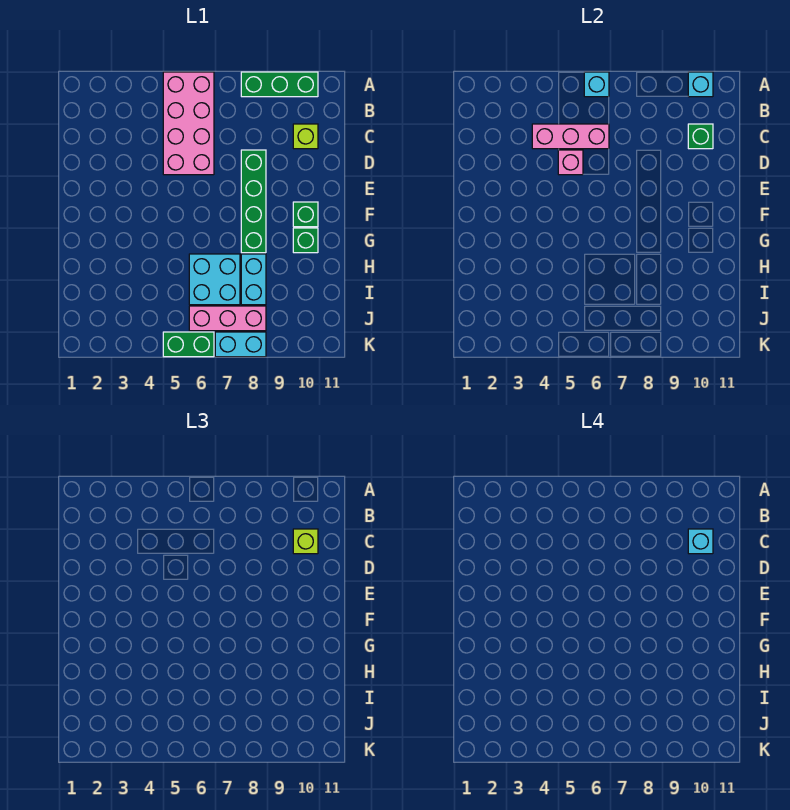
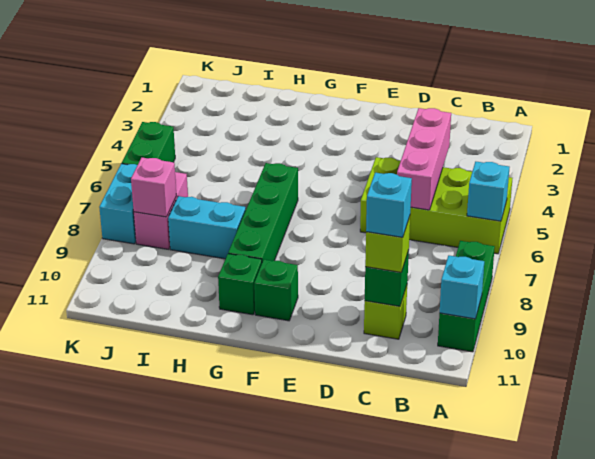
pink 2x4 brick [163,72,214,175] -> lime 2x4 brick [360,157,512,254]
pink 1x1 brick [558,150,583,175] -> pink 1x1 brick moved to [131,158,176,217]
green 1x4 brick [241,150,266,253] -> green 1x4 brick turned to [228,163,298,262]
cyan 2x2 brick [189,254,240,305] -> none
pink 1x3 brick [189,306,266,331] -> pink 1x2 brick [134,172,188,249]

